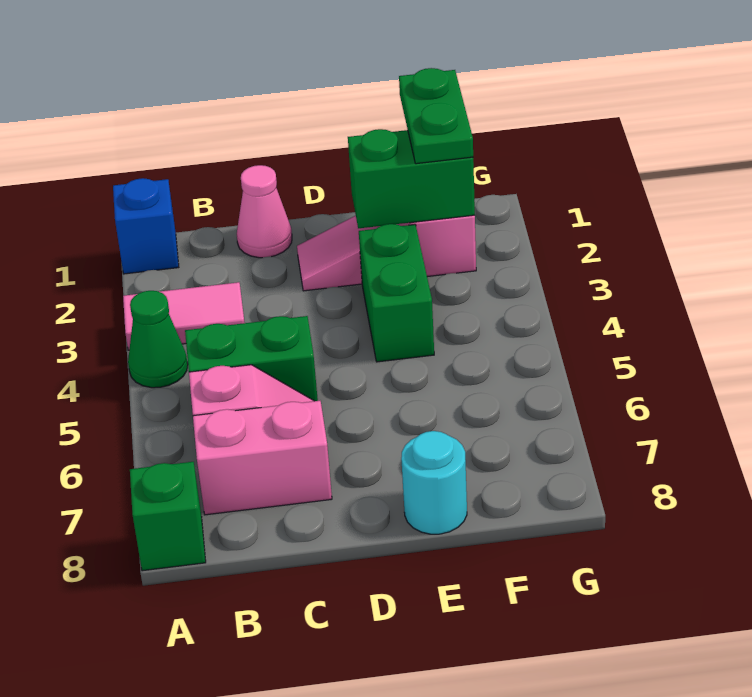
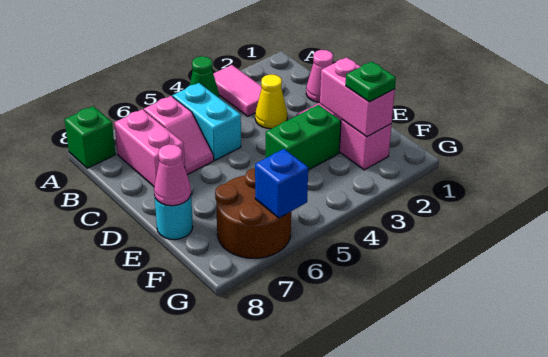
blue 1x1 brick [113,178,179,274] -> blue 1x1 brick moved to [255,149,308,218]
green 1x2 brick [185,316,318,401] -> cyan 1x2 brick [172,83,241,160]
none -> yellow 1x1 cone [255,75,287,129]
green 1x2 brick [348,129,475,228] -> pink 1x2 brick [320,57,395,137]
none -> pink 1x1 cone [154,144,191,206]
green 1x2 plate [399,68,473,164] -> green 1x1 plate [346,62,396,102]
none -> brown 2x2 round brick [215,168,291,258]

